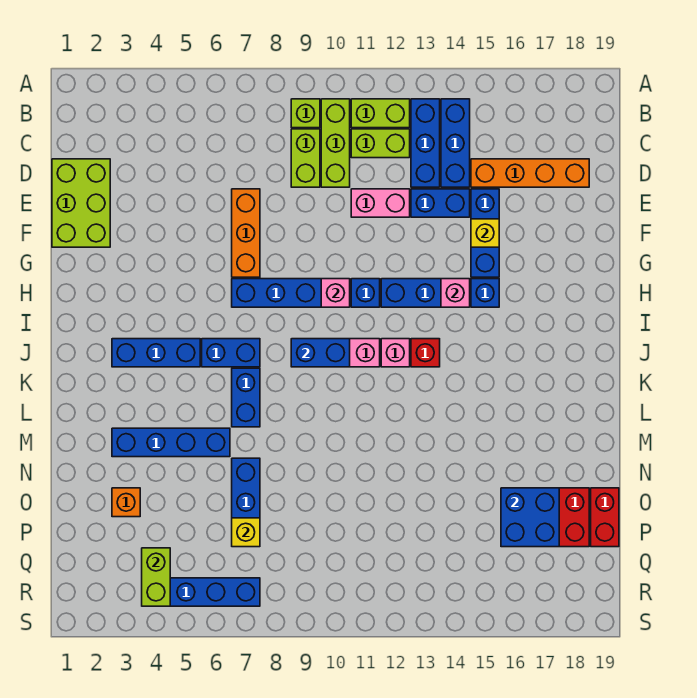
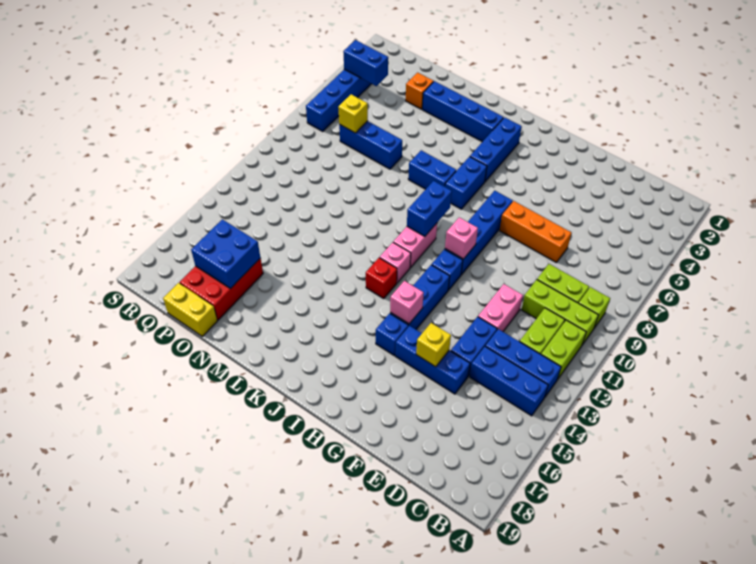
lime 2x3 brick [52,159,110,247] -> none
orange 1x4 brick [471,159,589,187] -> none
blue 1x4 brick [112,428,230,457] -> blue 1x4 brick turned to [422,81,504,142]
red 1x2 brick [591,488,619,547] -> yellow 1x2 brick [163,283,217,336]
lime 1x2 brick [142,548,170,606] -> blue 1x2 brick [343,40,388,86]

